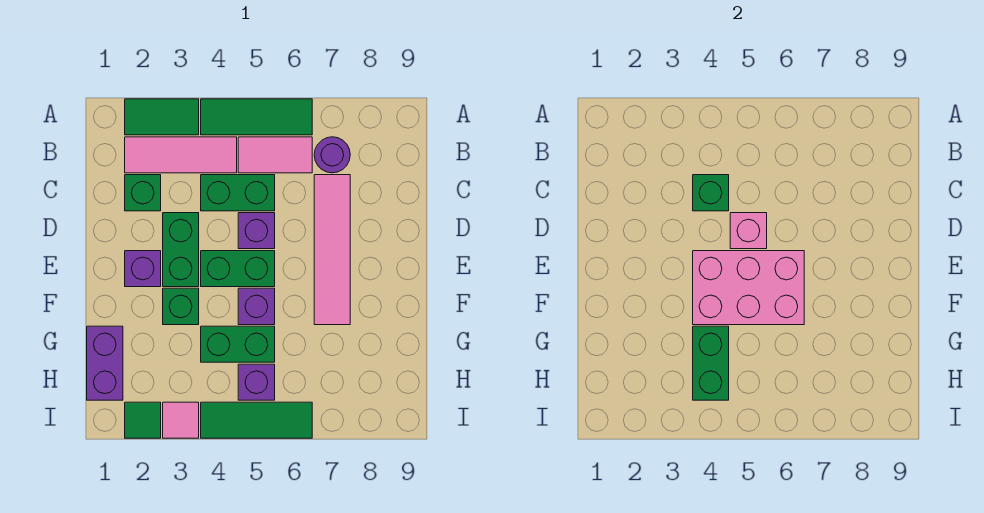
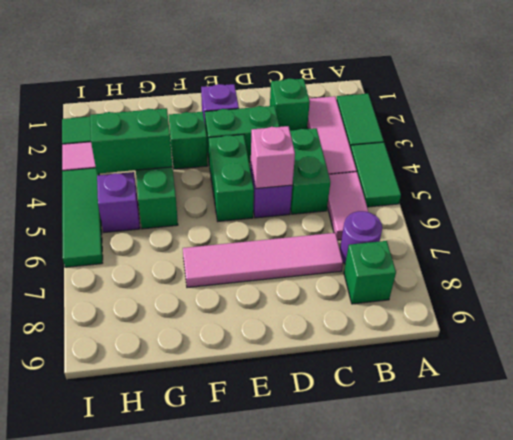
green 1x3 tile [201,99,312,135] -> green 1x2 tile [351,142,401,207]
green 1x1 brick [693,175,729,211] -> green 1x1 brick moved to [344,241,396,304]
pink 2x3 brick [693,251,804,325] -> none
purple 1x1 brick [238,288,275,325] -> none
purple 1x2 brick [87,326,123,400] -> none

